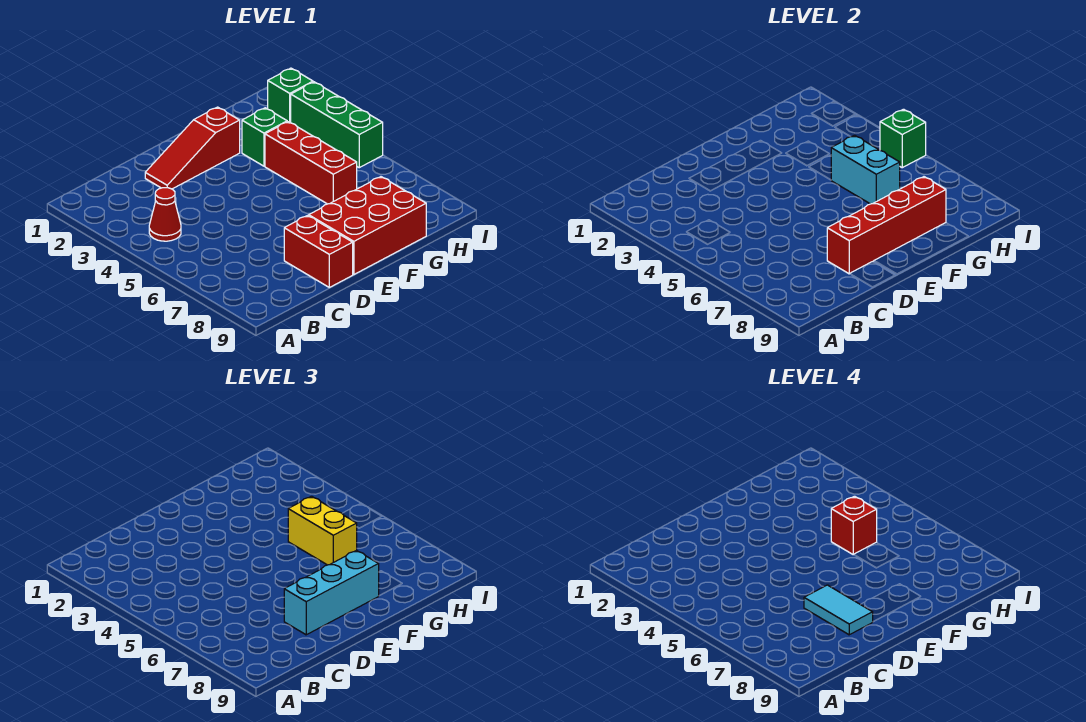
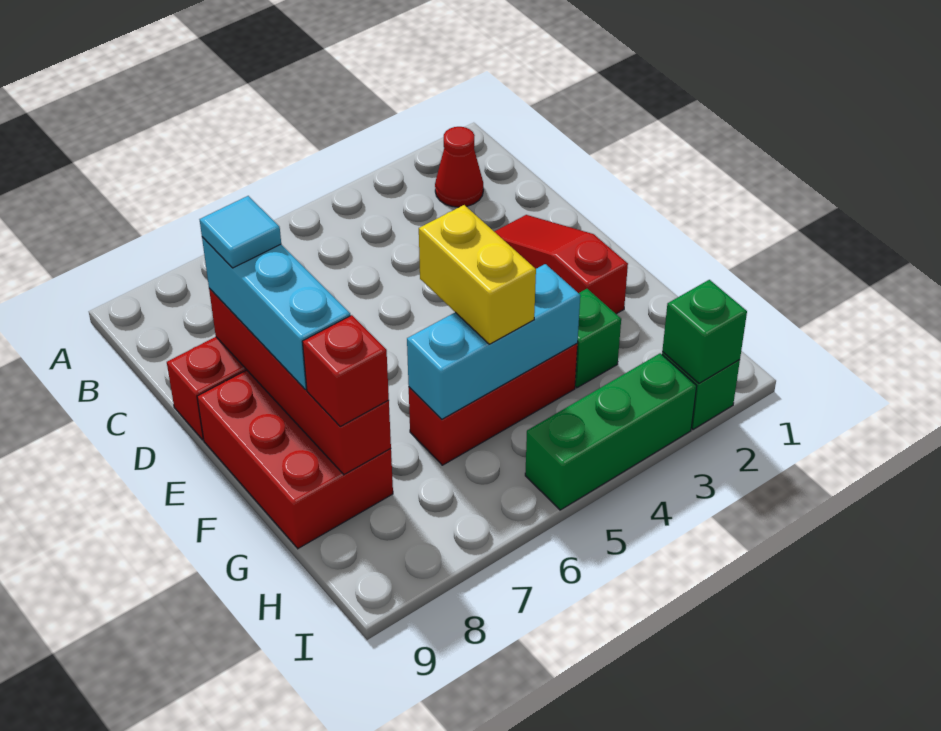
red 1x1 cone [149,188,181,241] -> red 1x1 cone moved to [435,127,483,207]
cyan 1x2 tile [804,585,873,635] -> cyan 1x1 tile [200,196,281,268]
cyan 1x2 brick [831,135,900,204] -> cyan 1x3 brick [407,264,580,419]
yellow 1x2 brick [288,496,357,565] -> yellow 1x2 brick turned to [419,205,536,344]
red 1x1 brick [831,496,877,555] -> red 1x1 brick moved to [302,315,389,426]
green 1x1 brick [880,109,926,168] -> green 1x1 brick moved to [662,280,747,383]

